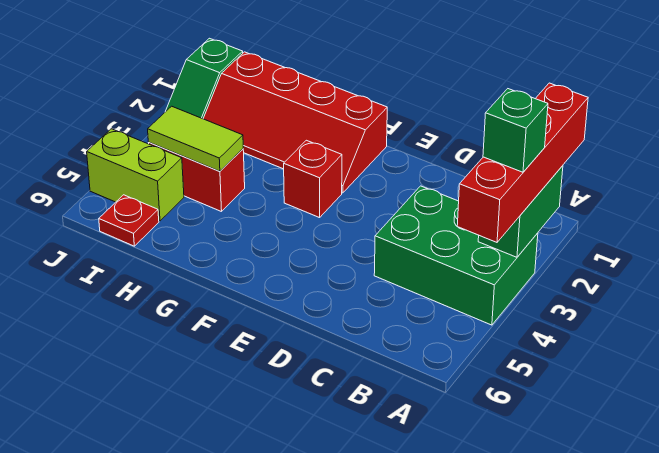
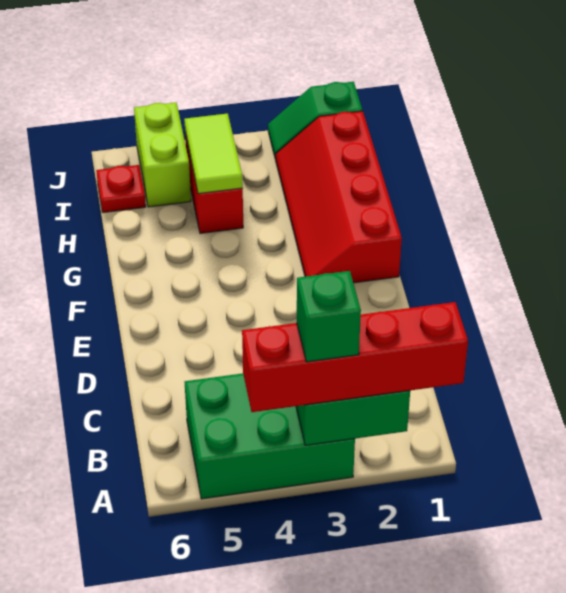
green 2x3 brick [374,186,538,325] -> green 2x3 brick turned to [185,373,355,499]
red 1x1 brick [284,140,342,218] -> none

